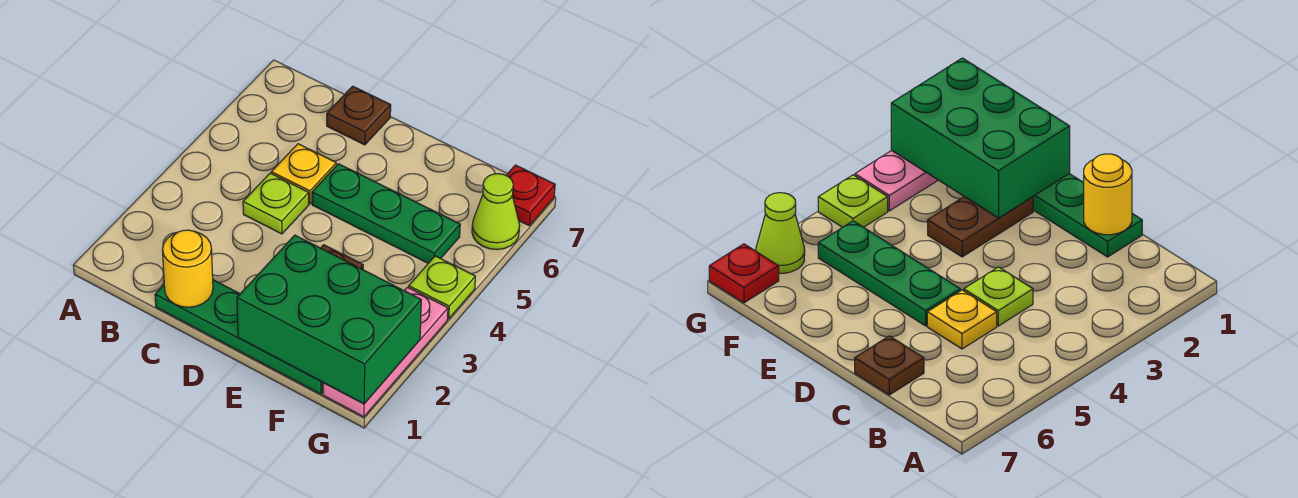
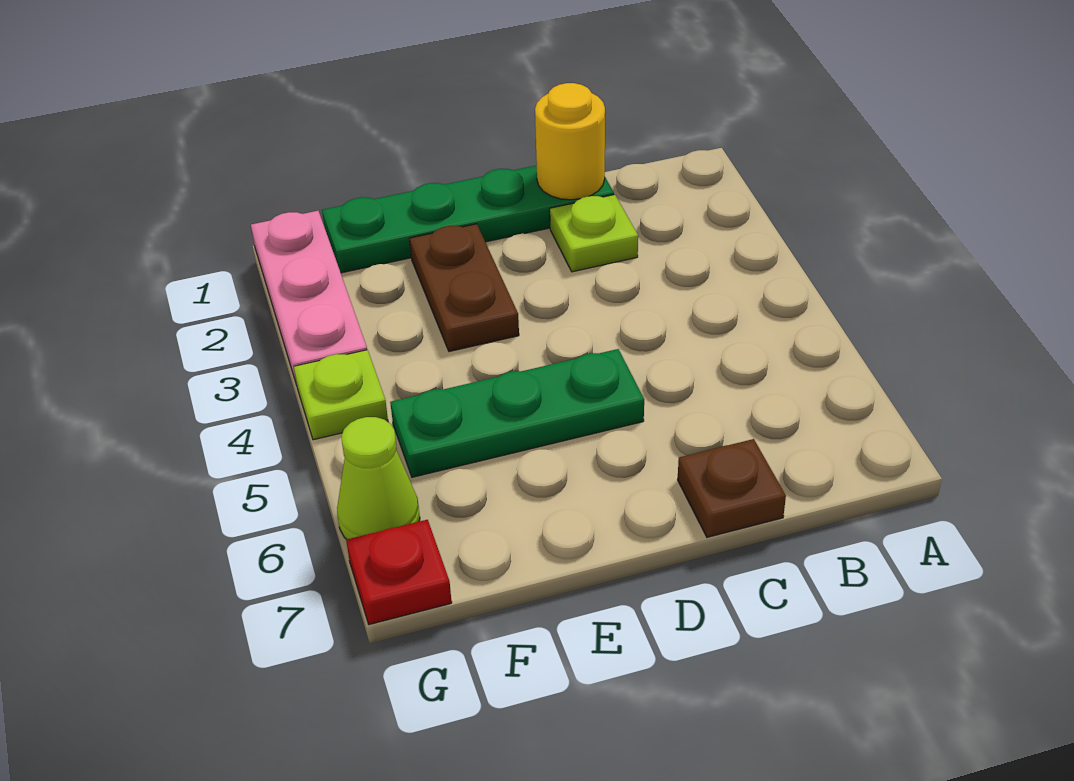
lime 1x1 plate [243,173,309,234] -> lime 1x1 plate moved to [550,195,638,272]
yellow 1x1 plate [271,144,336,204] -> none
green 2x3 brick [237,235,421,404] -> none

